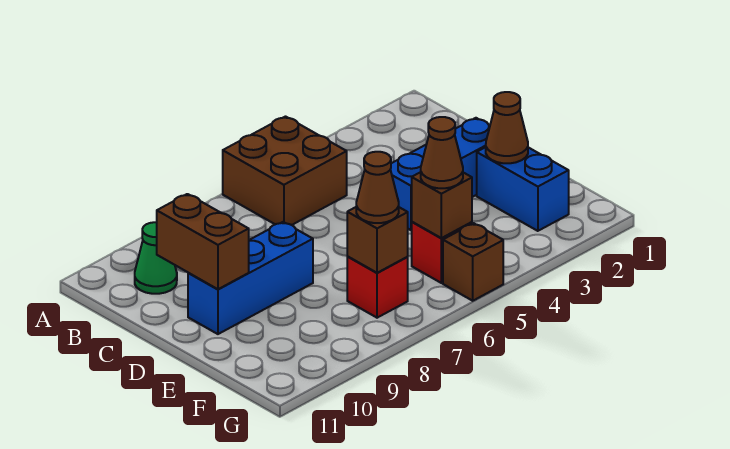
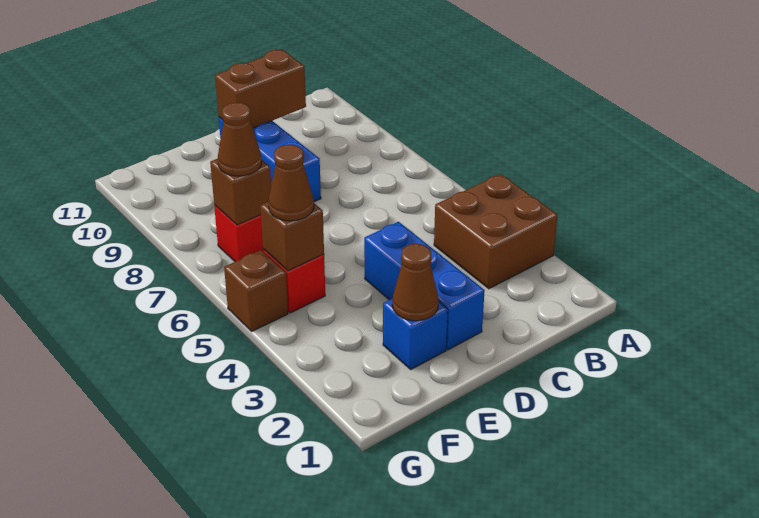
brown 2x2 brick [223,117,347,225] -> brown 2x2 brick moved to [434,174,558,289]
green 1x1 cone [135,222,177,294] -> none
blue 1x2 brick [477,147,569,231] -> blue 1x1 brick [383,299,448,369]

